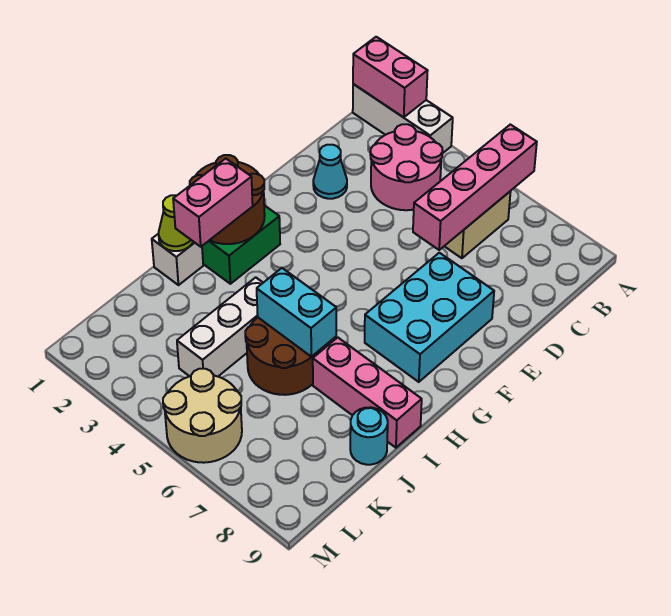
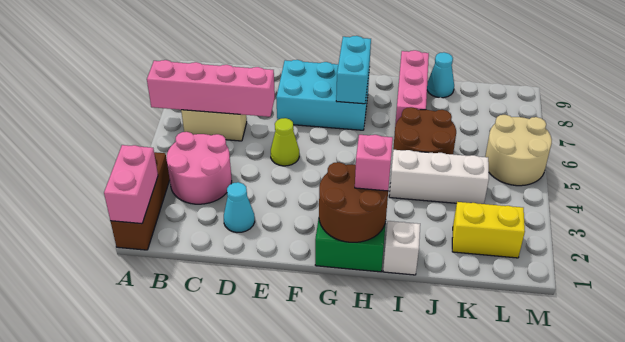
white 1x3 brick [353,84,453,153] -> brown 1x3 brick [111,152,170,250]
pink 1x2 brick [173,158,253,247] -> pink 1x1 brick [355,135,393,191]
lime 1x1 cone [159,195,193,251] -> lime 1x1 cone moved to [271,118,299,166]
cyan 1x2 brick [257,268,336,357] -> cyan 1x2 brick moved to [336,36,371,104]
cyan 1x1 round brick [350,407,388,465] -> cyan 1x1 cone [427,52,454,98]
none -> yellow 1x2 brick [452,202,525,258]

